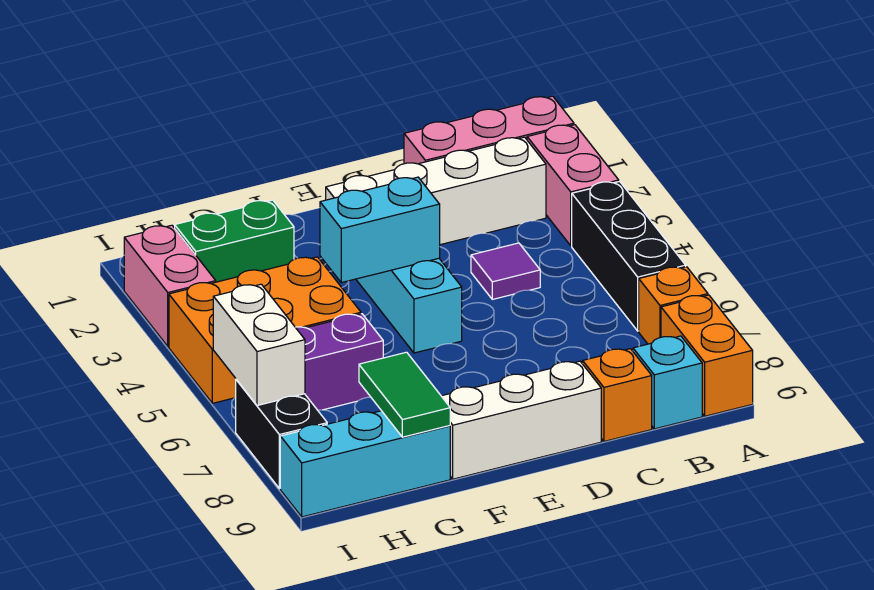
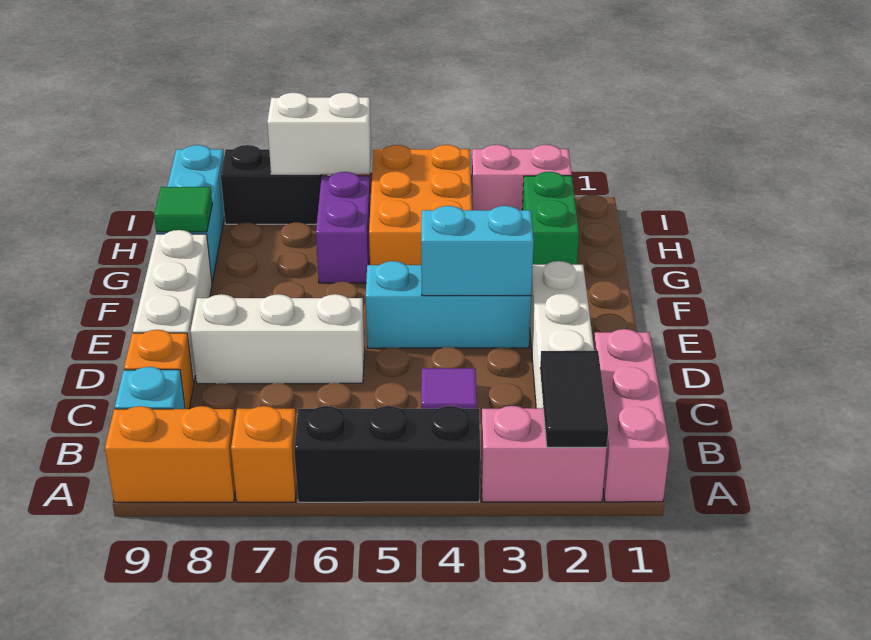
none -> black 1x2 tile [540,351,608,447]
none -> white 1x3 brick [191,294,365,384]
cyan 1x2 brick [320,177,440,283] -> cyan 1x2 brick turned to [421,206,534,296]
green 1x2 tile [359,352,450,437] -> green 1x1 tile [154,187,212,232]

